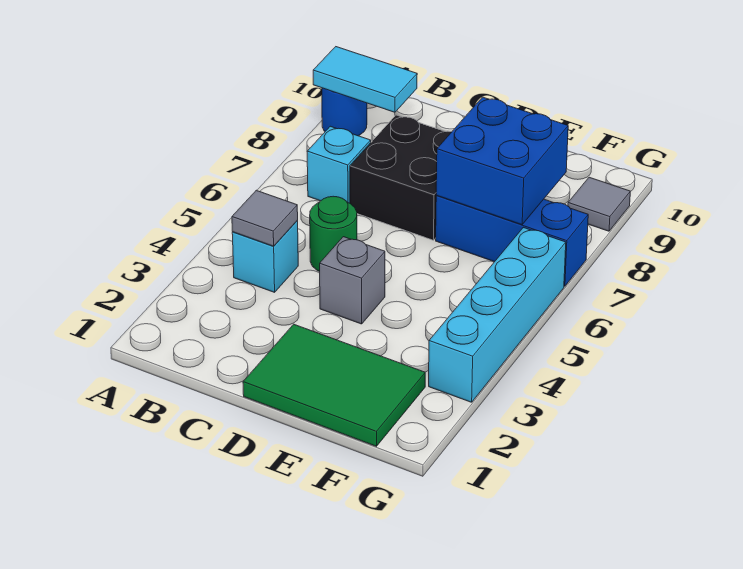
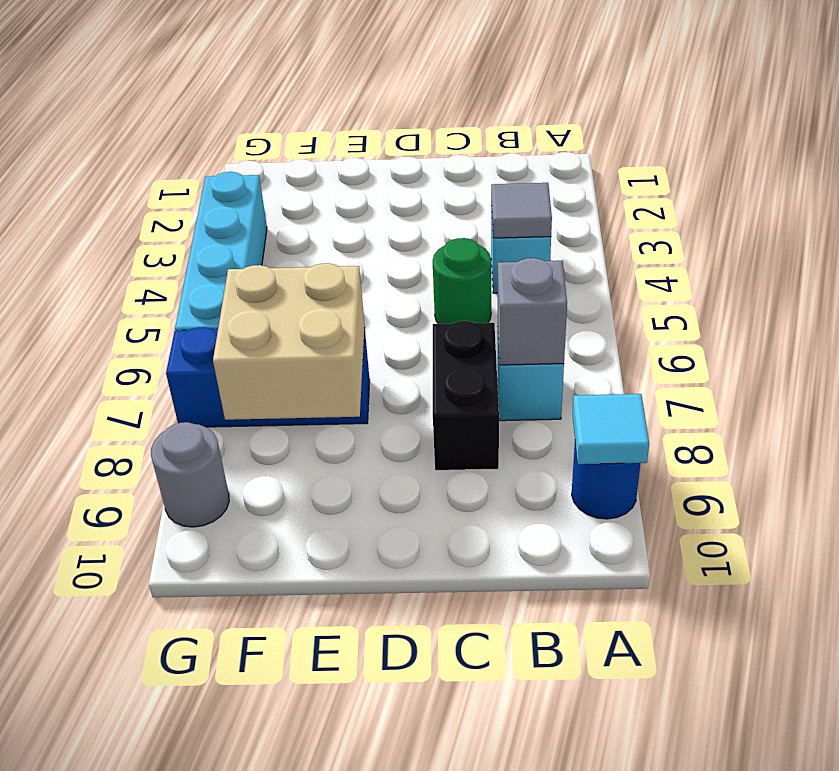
cyan 1x2 tile [313,47,417,112] -> cyan 1x1 tile [573,394,649,464]
black 2x2 brick [350,115,451,240] -> black 1x2 brick [433,321,499,470]
green 2x3 tile [243,324,425,446] -> none
grey 1x1 brick [320,237,385,324] -> grey 1x1 brick moved to [498,258,567,365]
blue 2x2 brick [436,97,568,225] -> tan 2x2 brick [213,263,365,420]
grey 1x1 tile [568,177,630,231] -> grey 1x1 round brick [151,422,229,527]

